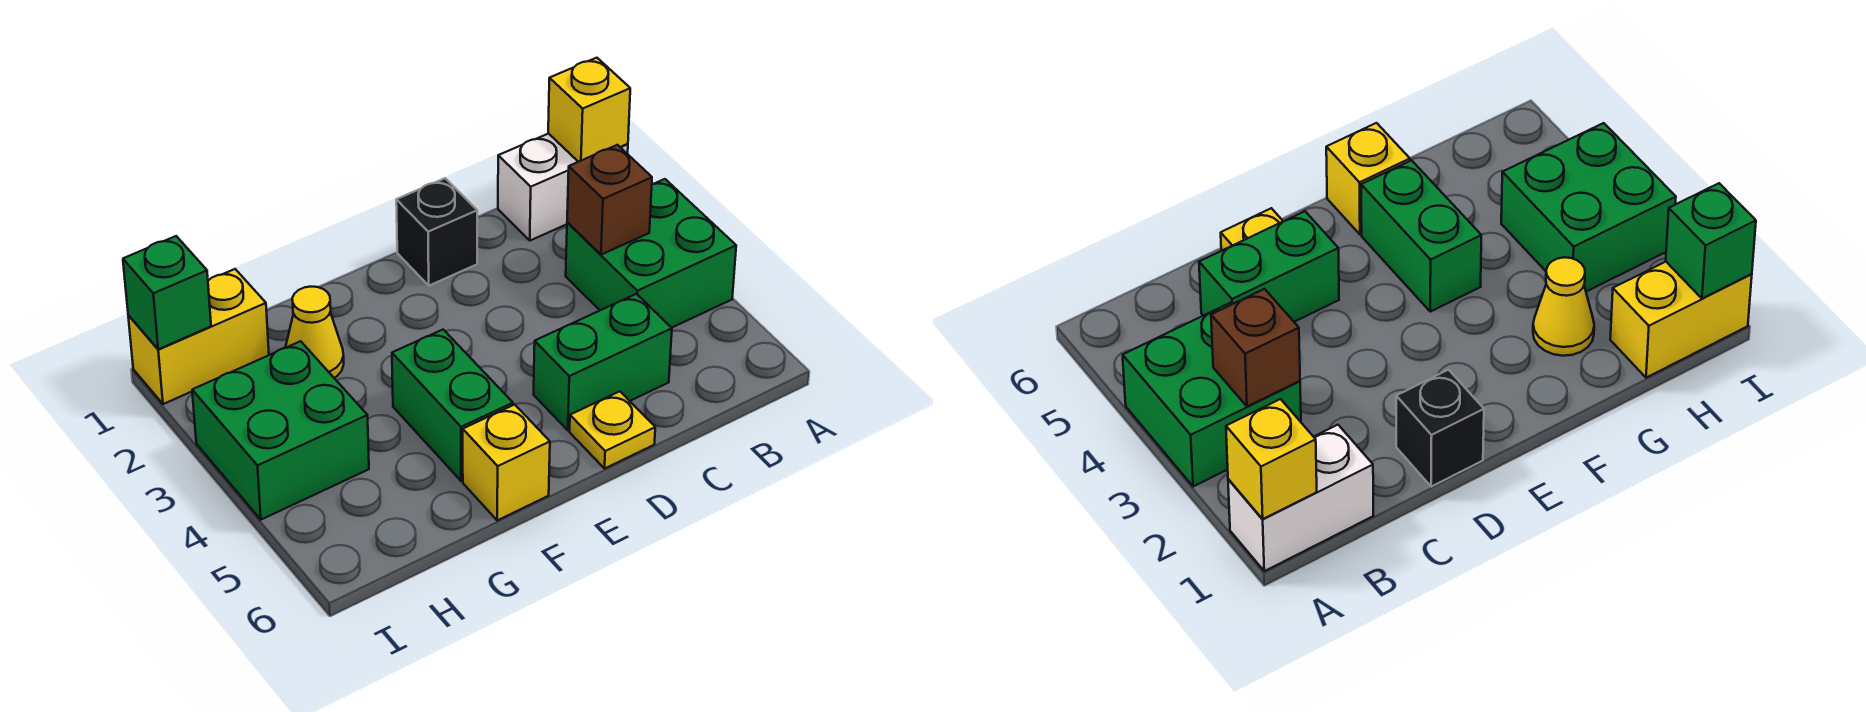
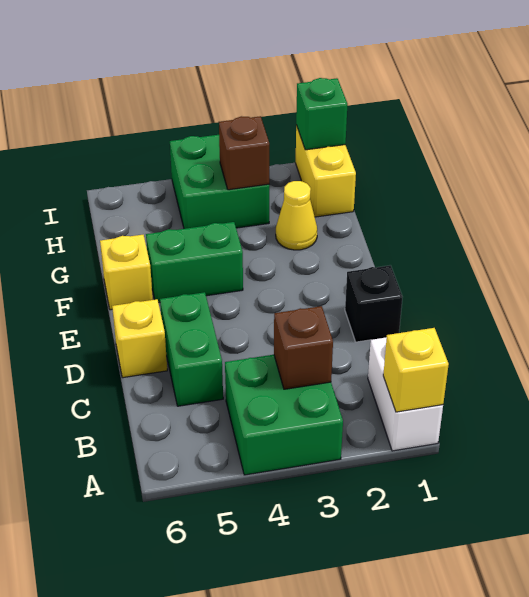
yellow 1x1 plate [570,391,655,468] -> yellow 1x1 brick [112,299,167,378]
none -> brown 1x1 brick [219,116,269,190]

